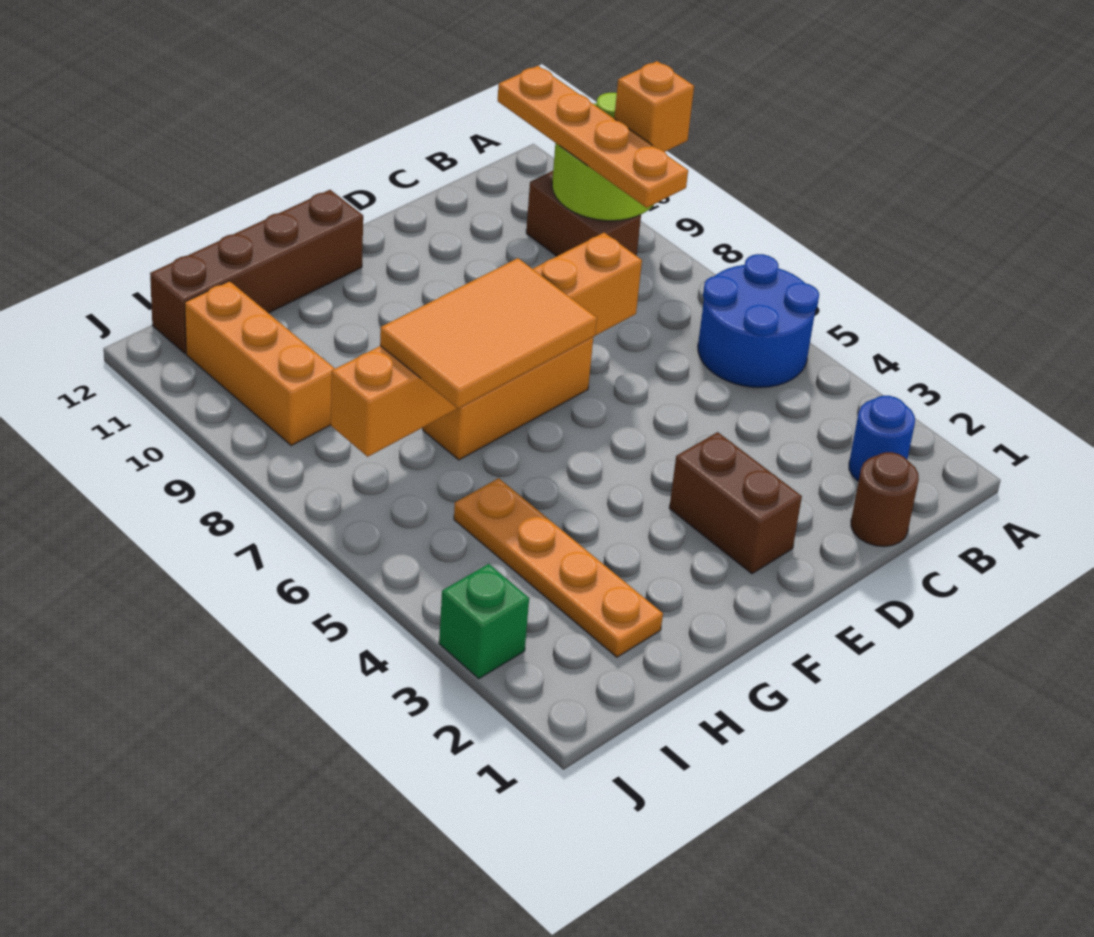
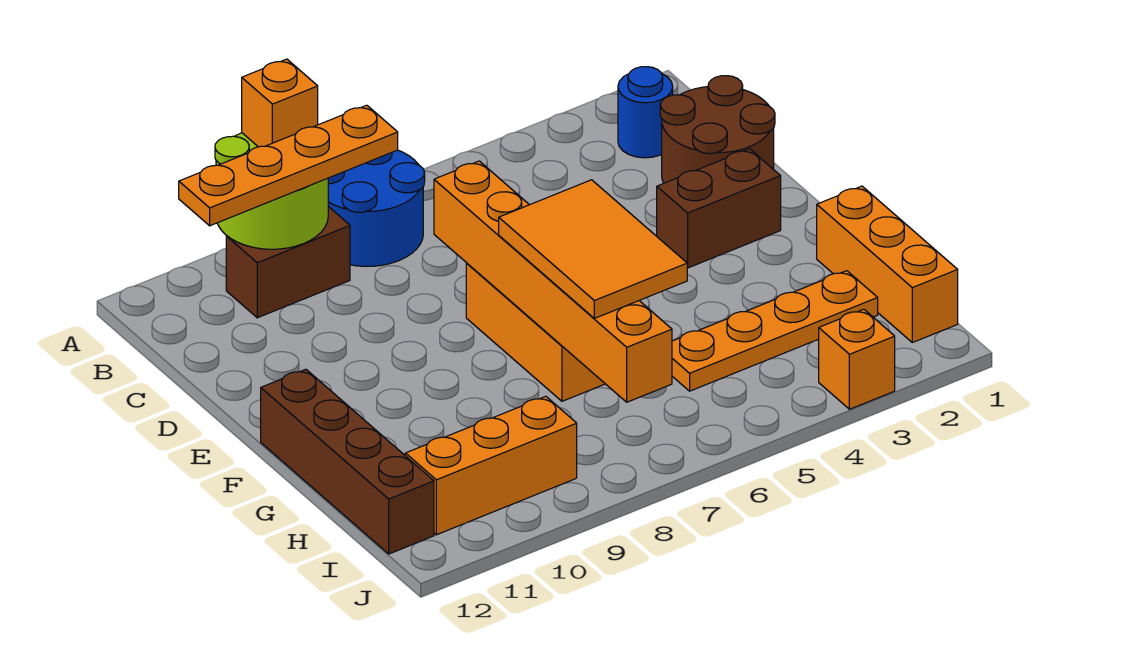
blue 2x2 round brick [698,254,819,387] -> blue 2x2 round brick moved to [328,150,425,267]
brown 1x1 round brick [851,452,919,547] -> brown 2x2 round brick [660,76,775,183]
none -> orange 1x3 brick [817,186,958,343]
green 1x1 brick [439,564,529,679] -> orange 1x1 brick [819,309,895,409]

